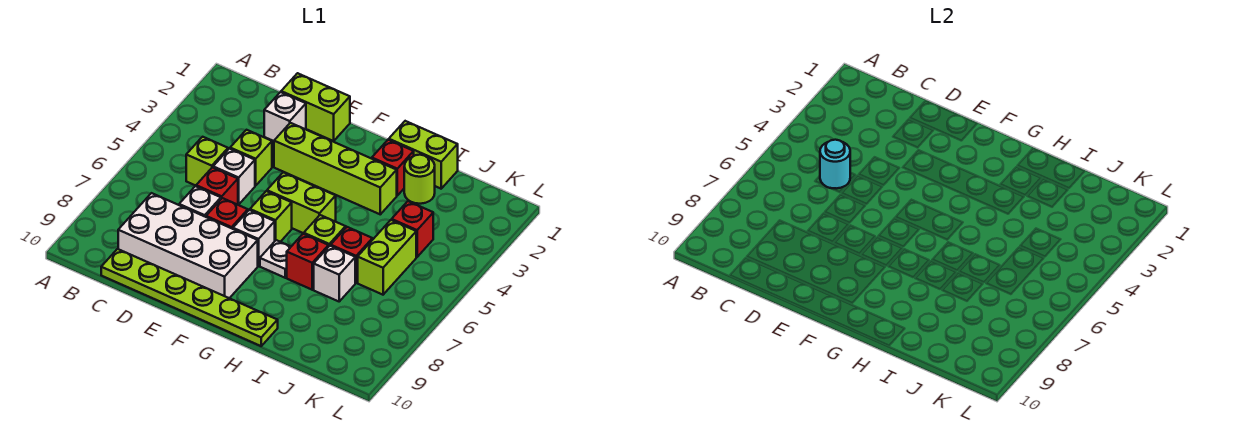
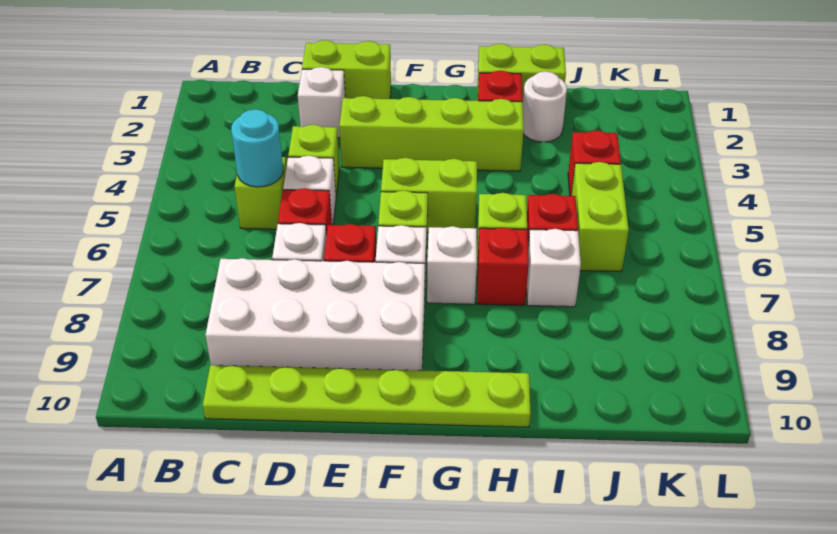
white 1x1 plate [260,240,291,278] -> white 1x1 brick [427,226,477,304]
lime 1x1 round brick [404,155,435,204] -> white 1x1 round brick [523,71,567,142]

